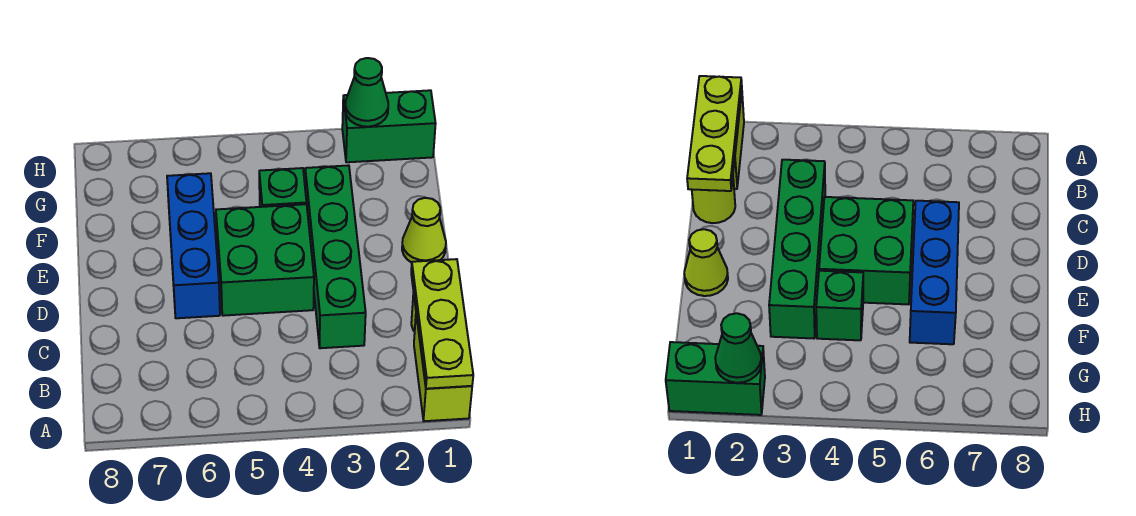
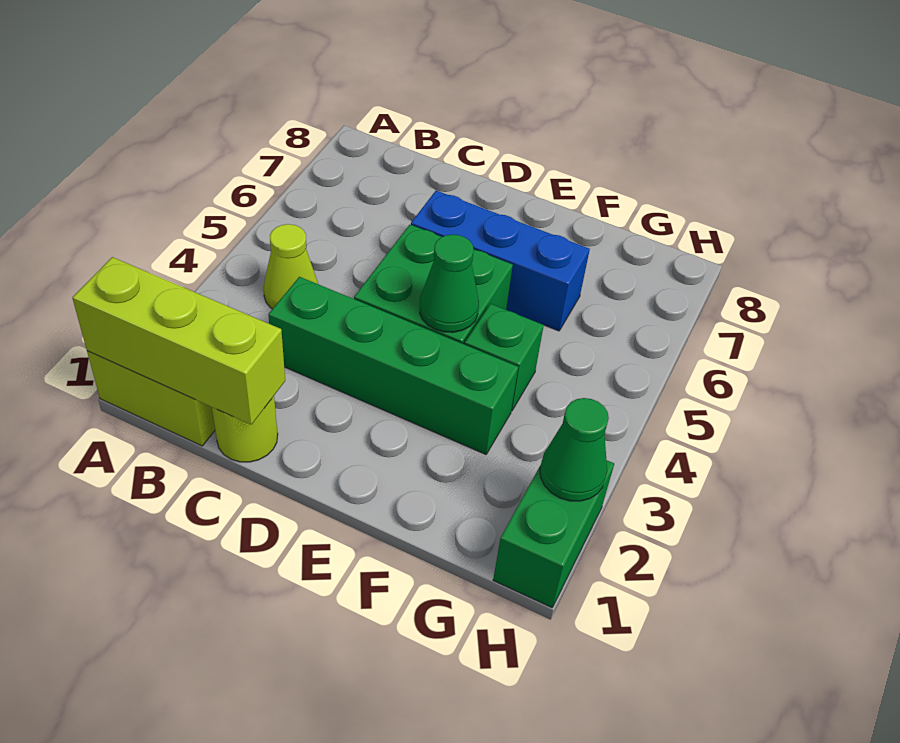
lime 1x3 plate [411,259,473,389] -> lime 1x3 brick [72,257,285,424]
lime 1x1 cone [402,198,446,263] -> lime 1x1 cone moved to [264,224,318,309]
none -> green 1x1 cone [420,234,479,332]

